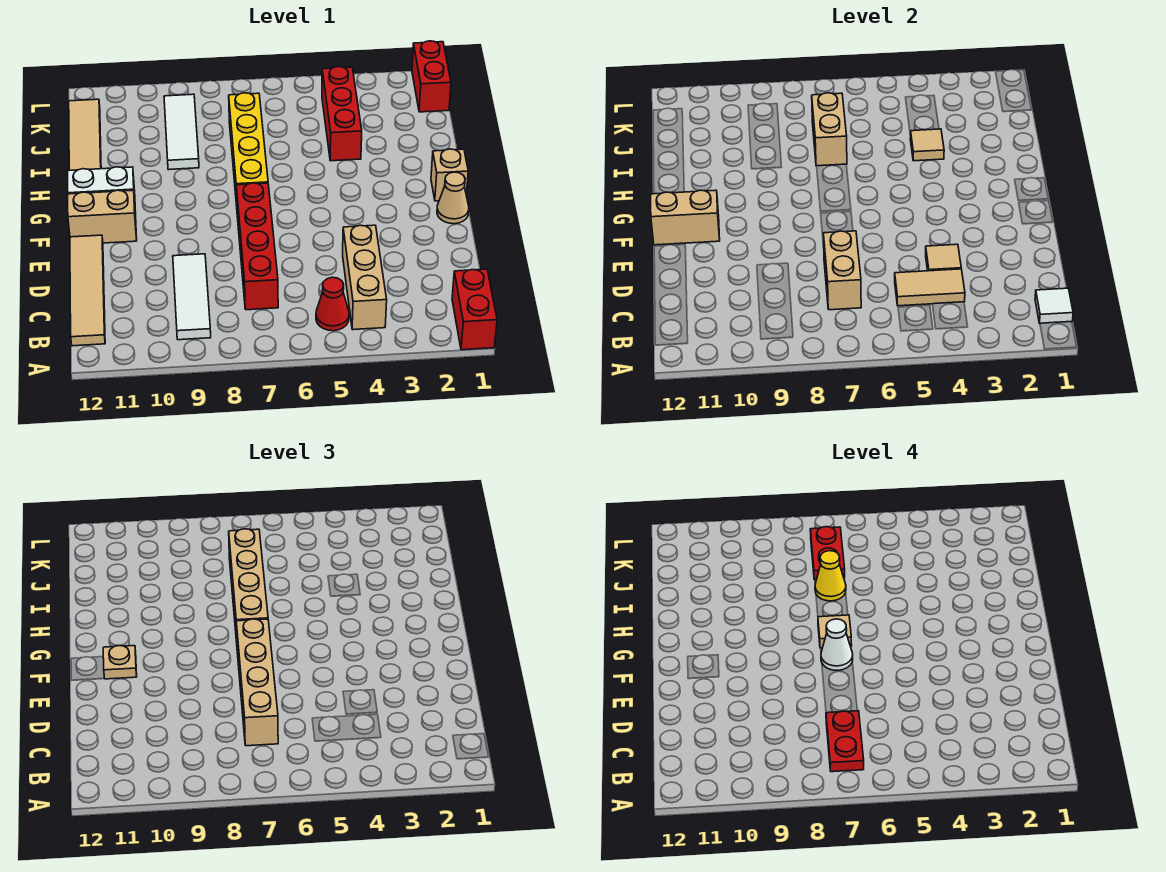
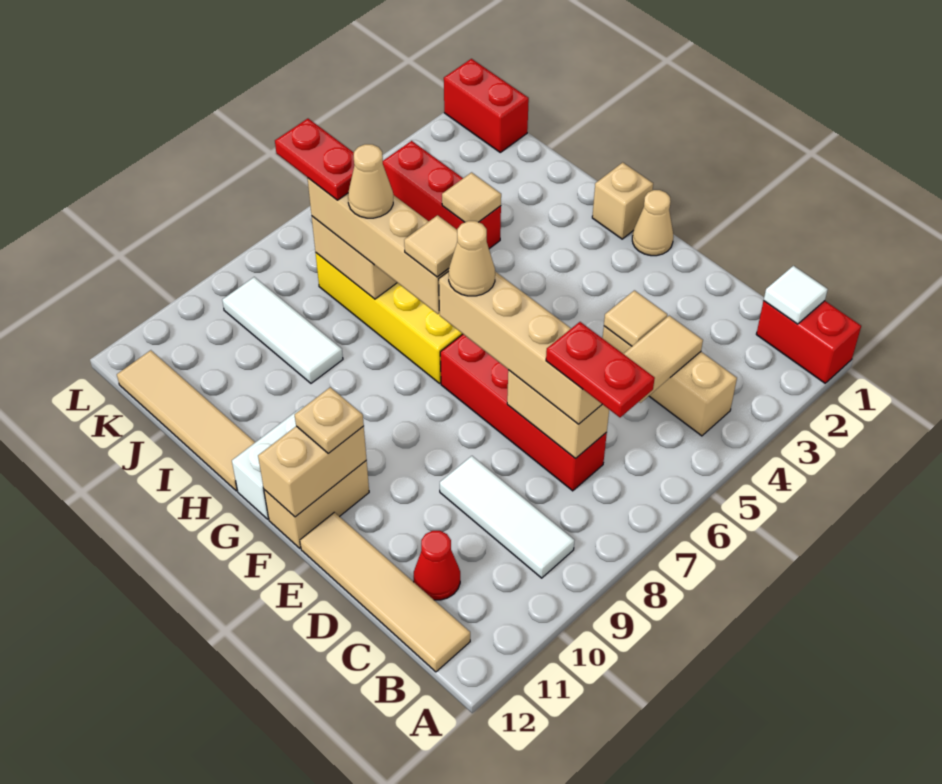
red 1x1 cone [316,277,349,331] -> red 1x1 cone moved to [414,531,460,600]
white 1x1 cone [821,619,853,670] -> tan 1x1 cone [449,221,495,296]
yellow 1x1 cone [815,551,846,601] -> tan 1x1 cone [348,144,393,218]

